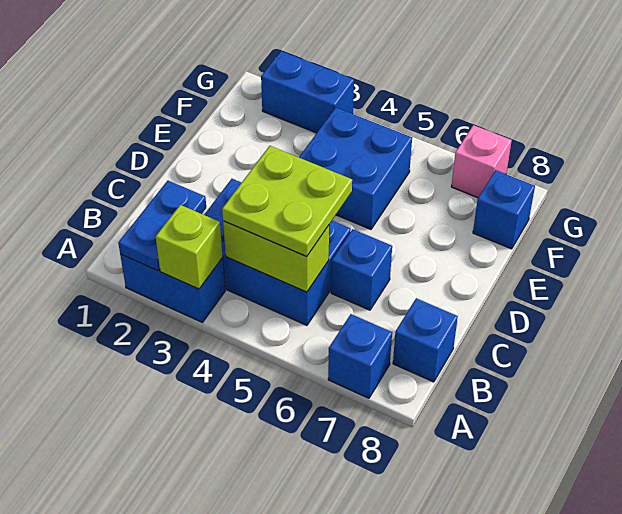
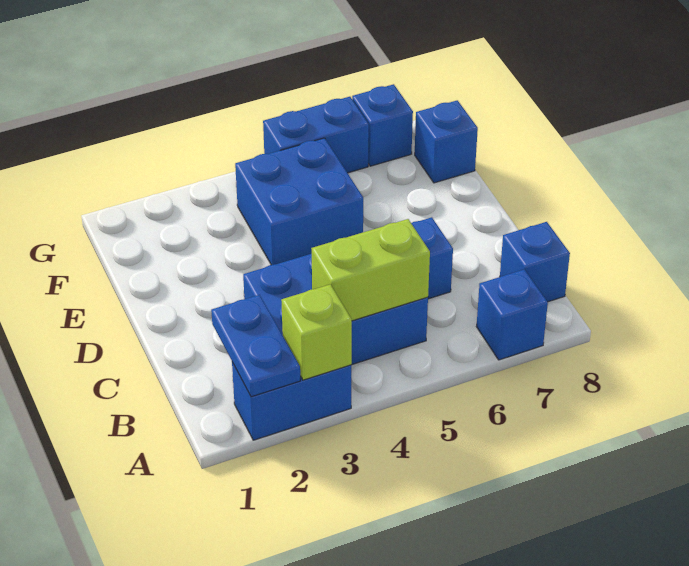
lime 2x2 plate [222,146,352,257] -> none
blue 1x2 brick [261,51,354,133] -> blue 1x2 brick moved to [263,97,369,173]
pink 1x1 brick [451,125,512,198] -> blue 1x1 brick [352,84,413,166]

